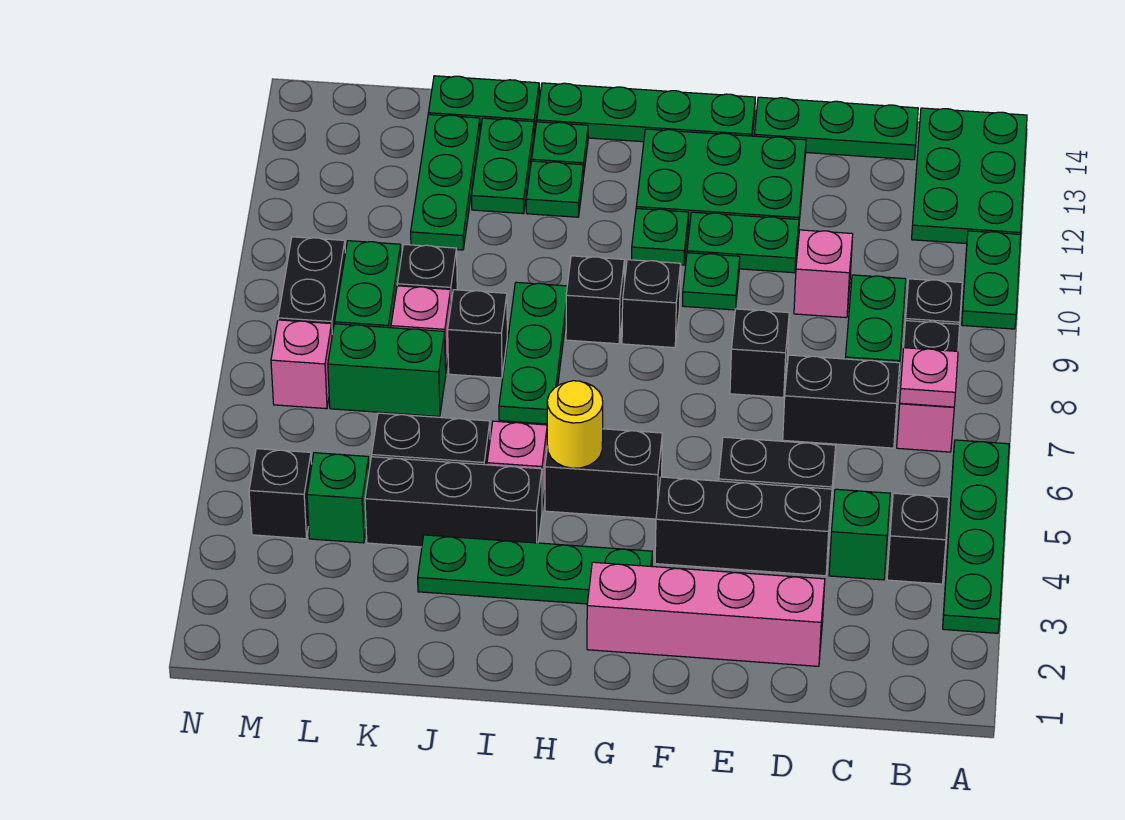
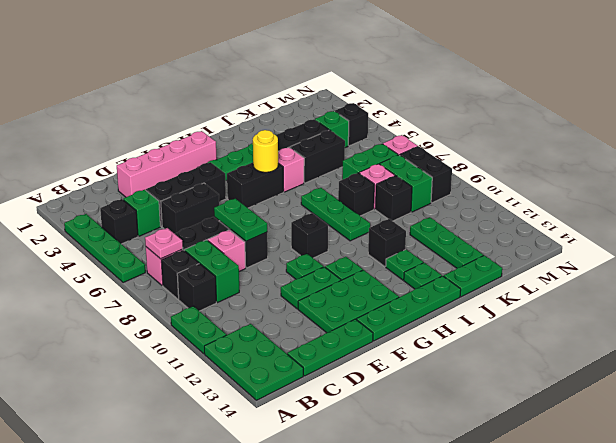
pink 1x1 brick [794,230,853,318] -> pink 1x1 brick moved to [208,230,246,272]
black 1x1 brick [566,256,624,344] -> black 1x1 brick moved to [368,219,406,267]
green 1x2 plate [471,118,534,214] -> green 1x2 plate moved to [214,199,267,241]

